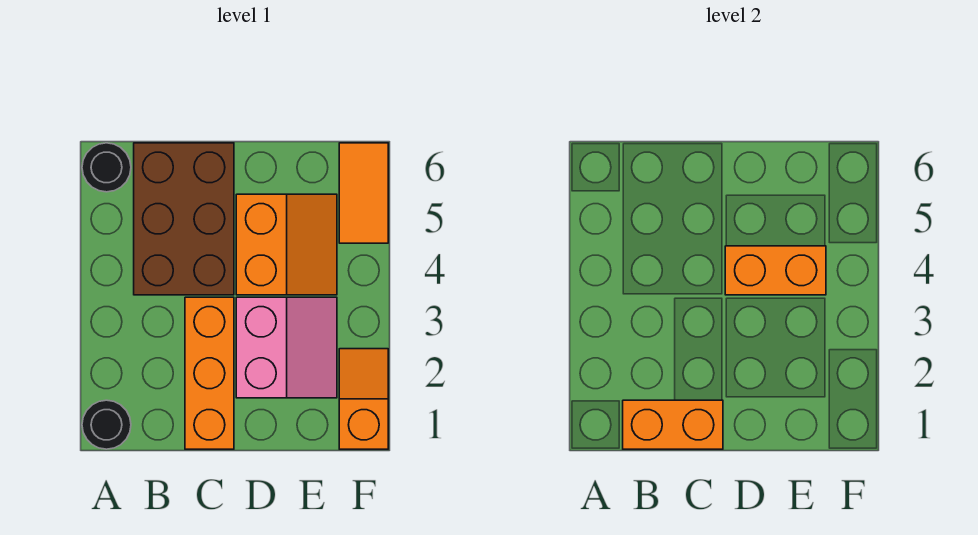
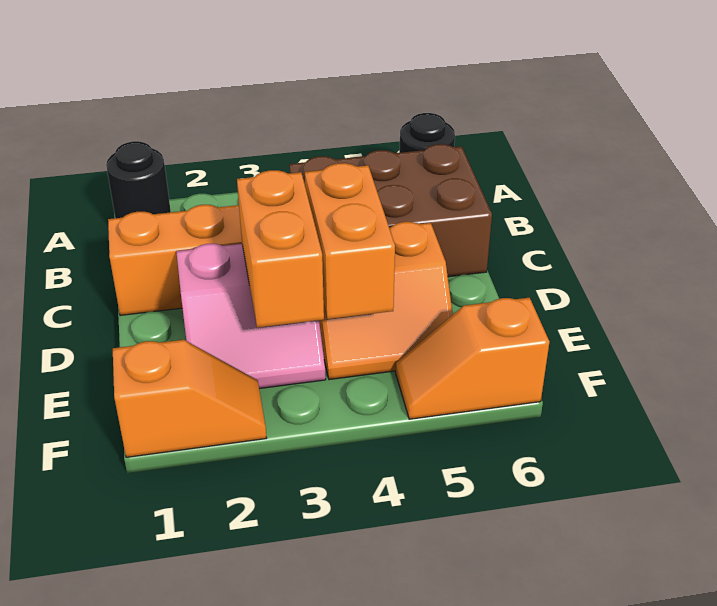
orange 1x2 brick [623,400,723,449] -> orange 1x2 brick moved to [237,170,324,328]
orange 1x2 tile [339,143,388,243] -> orange 1x2 slope [396,298,549,419]

